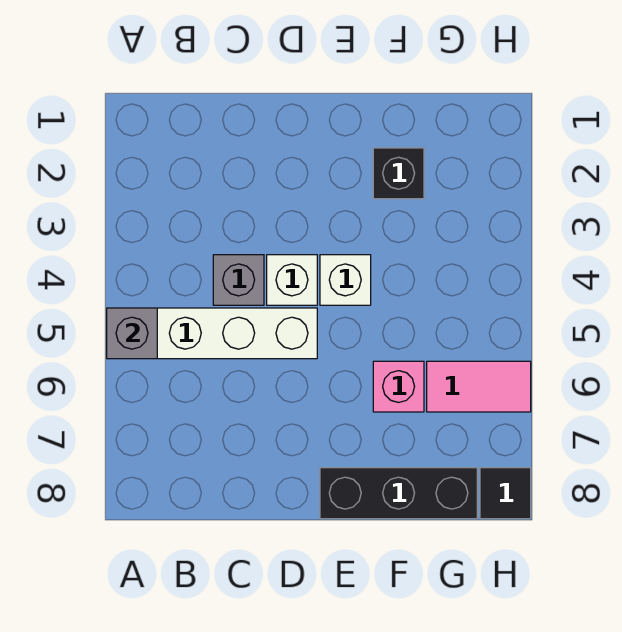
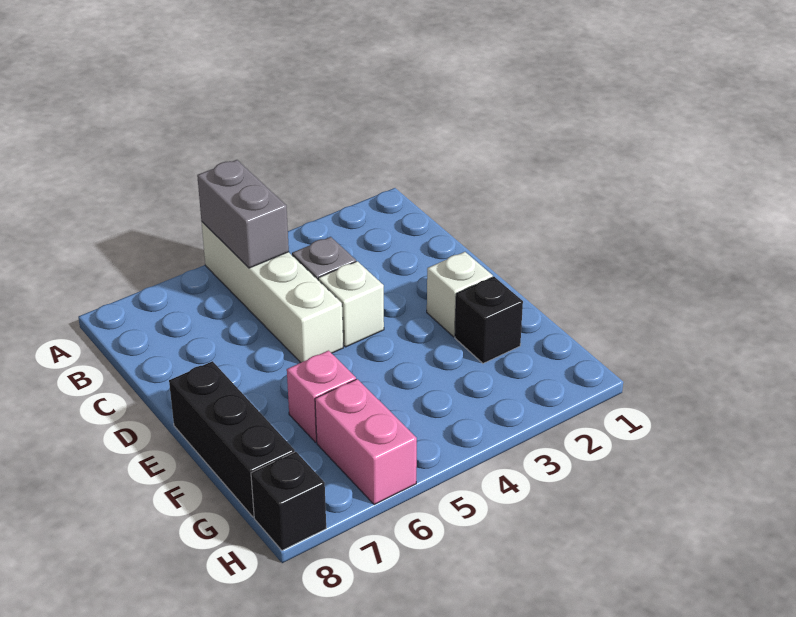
grey 1x1 brick [107,308,157,359] -> grey 1x2 brick [197,160,289,268]
white 1x1 brick [320,255,371,305] -> white 1x1 brick moved to [427,252,493,337]
pink 1x2 tile [427,361,531,412] -> pink 1x2 brick [315,379,417,505]
black 1x1 tile [480,468,531,519] -> black 1x1 brick [251,452,326,550]

